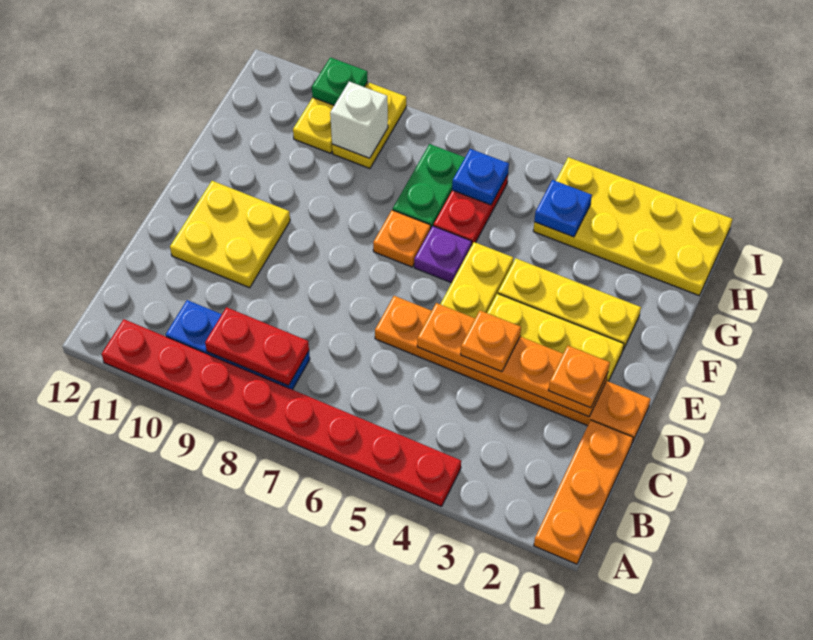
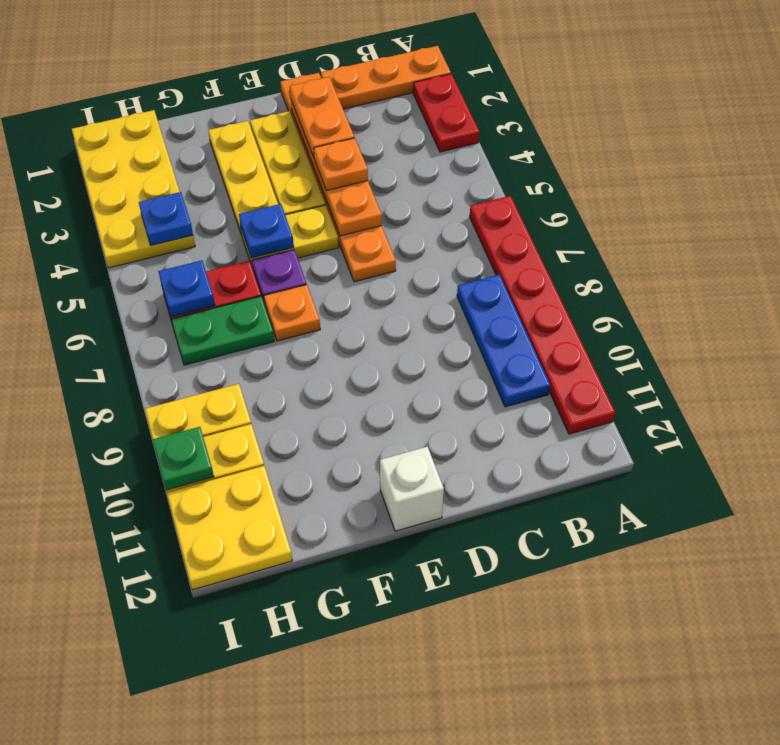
red 1x8 plate [102,319,461,507] -> red 1x6 plate [470,196,615,434]
red 1x2 plate [205,307,309,386] -> red 1x2 plate moved to [413,74,479,152]
orange 1x1 plate [549,346,610,408] -> orange 1x2 plate [290,77,354,157]
yellow 2x2 plate [170,181,290,288] -> yellow 2x2 plate moved to [167,466,293,590]
none -> blue 1x1 plate [239,204,294,258]
white 1x1 brick [330,82,388,158] -> white 1x1 brick moved to [380,447,444,531]

